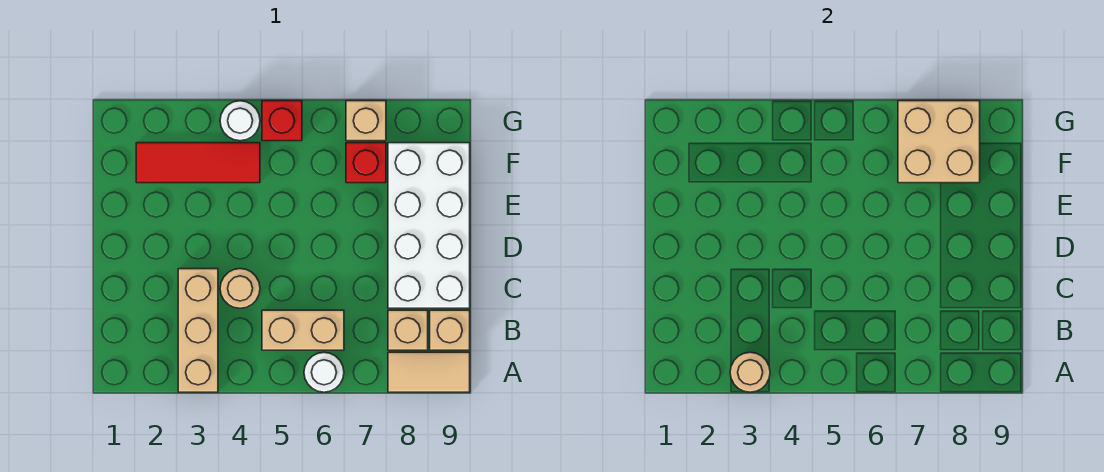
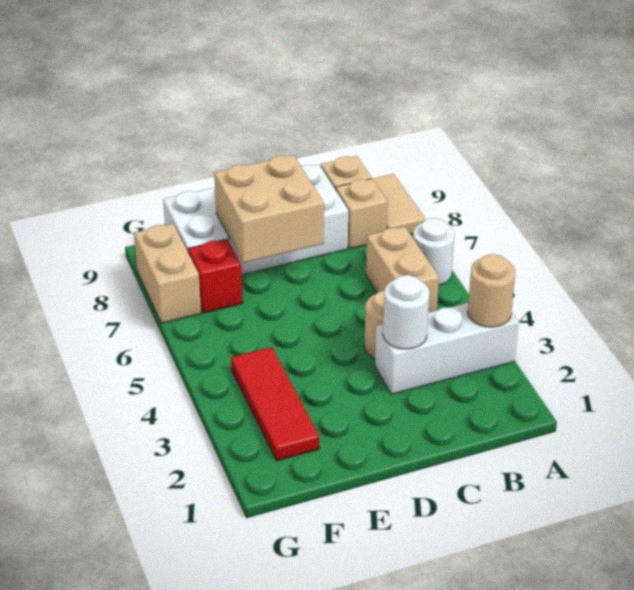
tan 1x3 brick [178,269,218,392] -> white 1x3 brick [375,303,519,394]
tan 2x2 brick [898,101,980,183] -> tan 2x2 brick moved to [214,155,324,263]
white 1x1 round brick [220,101,260,141] -> white 1x1 round brick moved to [383,275,429,349]
red 1x1 brick [262,101,302,141] -> none
tan 1x1 brick [346,101,386,141] -> tan 1x2 brick [134,224,201,323]

